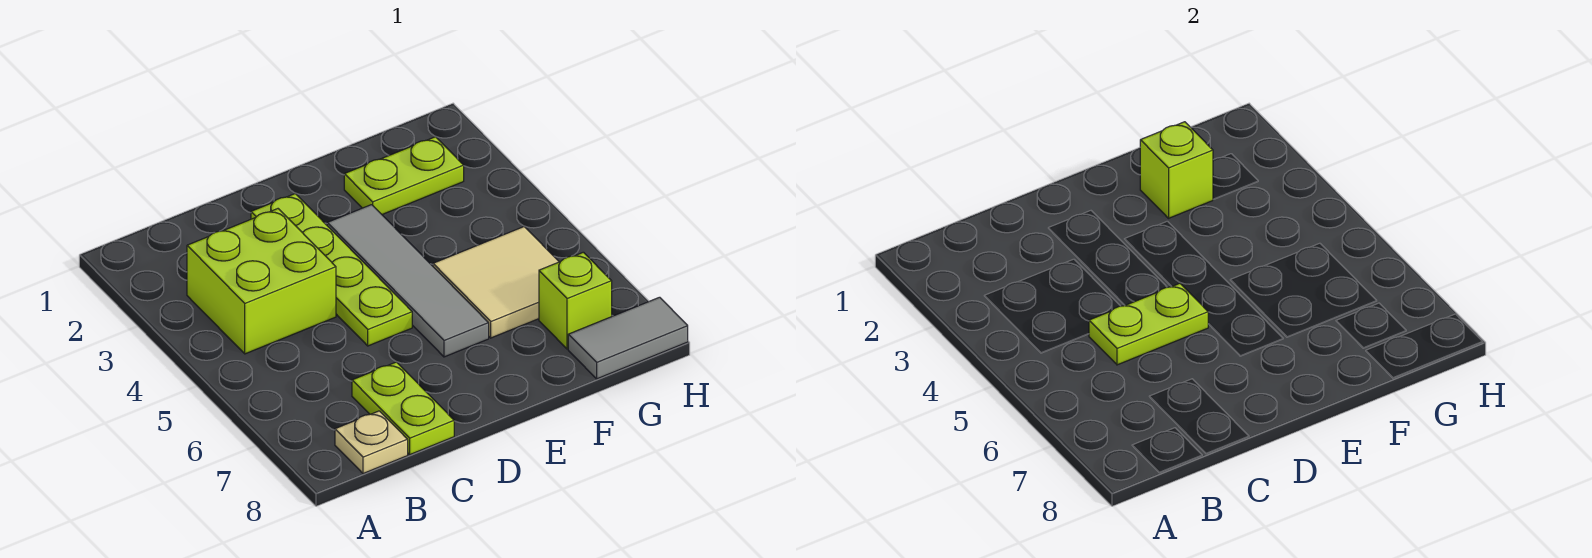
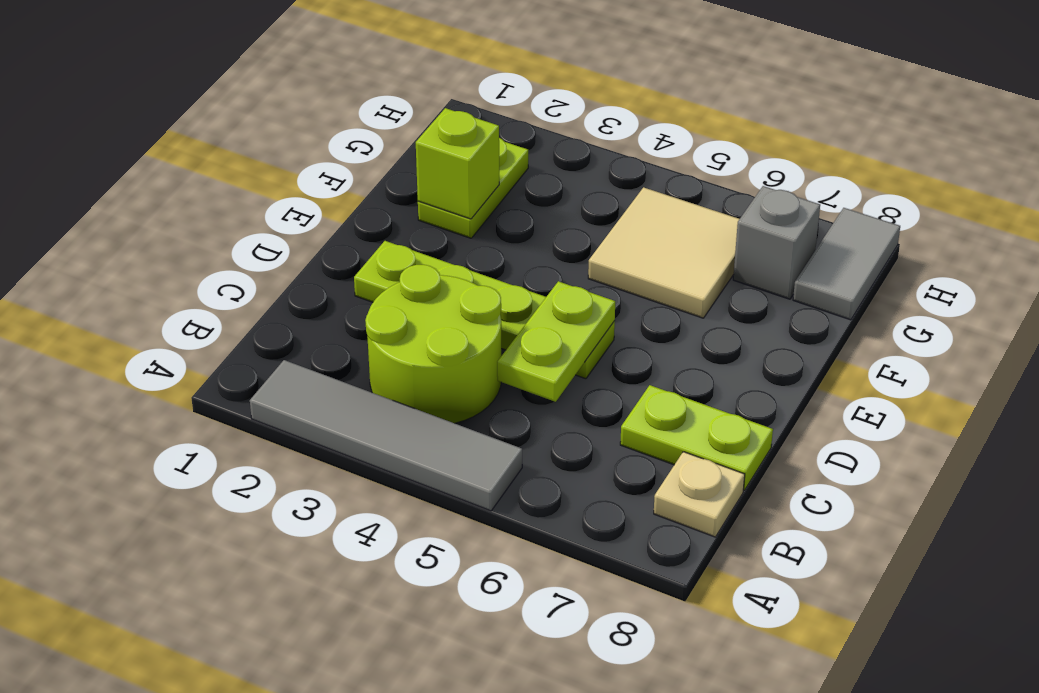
lime 2x2 brick [187,209,336,354] -> lime 2x2 round brick [365,265,502,423]
grey 1x4 tile [327,205,489,357] -> grey 1x4 tile moved to [250,360,522,511]
lime 1x1 brick [539,252,612,349] -> grey 1x1 brick [733,186,820,299]

